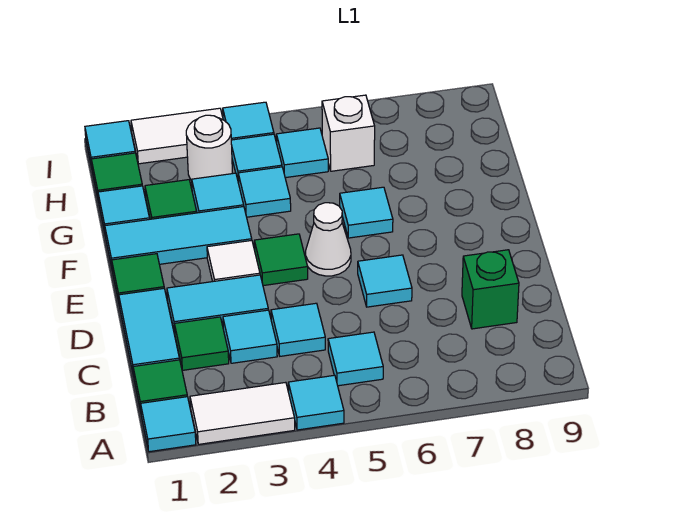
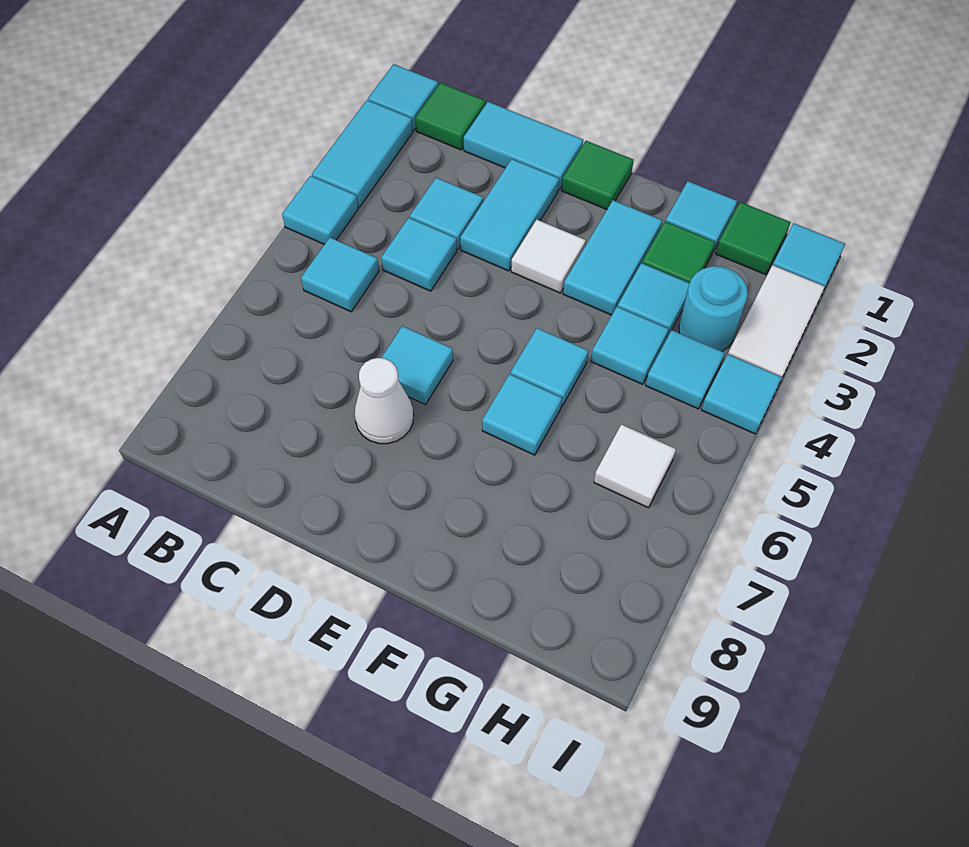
white 1x2 tile [190,382,295,444] -> cyan 1x2 tile [312,100,413,207]
green 1x1 tile [174,317,229,370] -> none
green 1x1 brick [462,250,519,329] -> none
green 1x1 tile [254,234,308,286] -> none
white 1x1 cone [306,203,351,276] -> white 1x1 cone moved to [354,358,414,444]
cyan 1x3 tile [105,207,252,267] -> cyan 1x2 tile [563,200,662,315]
white 1x1 round brick [186,115,232,180] -> cyan 1x1 round brick [679,266,748,351]
cyan 1x1 tile [276,128,328,178] -> cyan 1x1 tile moved to [511,328,588,407]
white 1x1 brick [322,95,375,171] -> white 1x1 tile [594,424,676,508]

